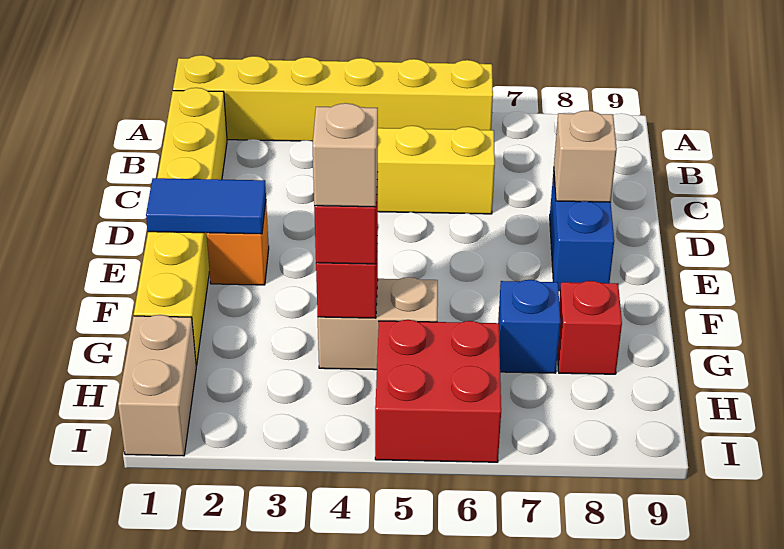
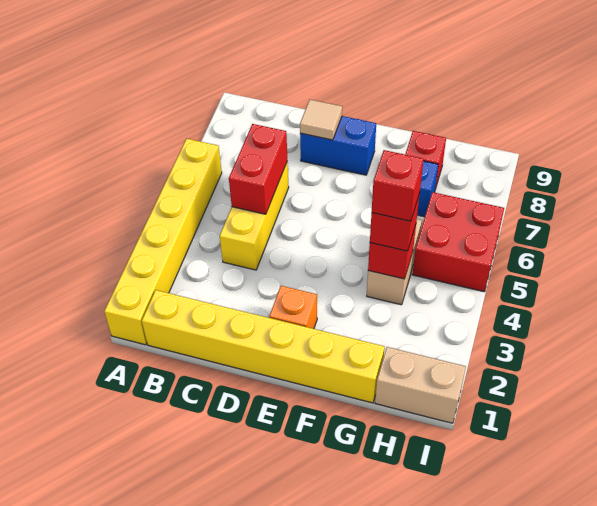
none -> red 1x2 brick [229,124,287,214]
tan 1x1 brick [554,111,617,202] -> tan 1x1 tile [300,100,342,140]
blue 1x2 tile [146,178,266,234] -> none
tan 1x1 brick [313,103,378,207] -> red 1x1 brick [372,150,424,221]

